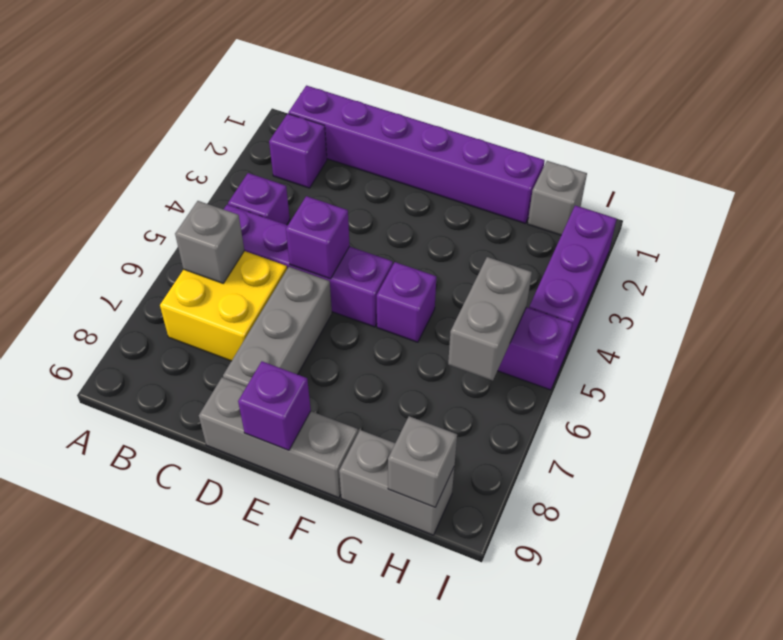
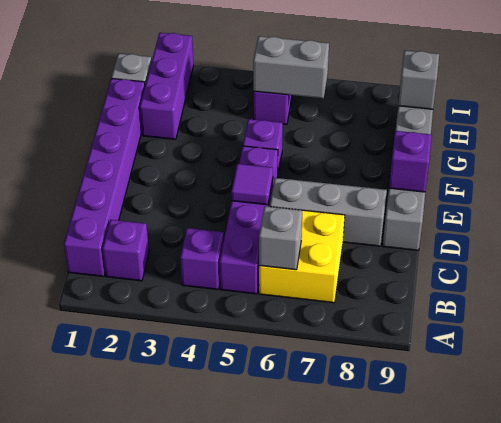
purple 1x1 brick [286,196,350,279] -> purple 1x1 tile [231,164,273,205]
purple 1x3 brick [529,206,617,353] -> purple 1x3 brick turned to [140,33,194,139]

